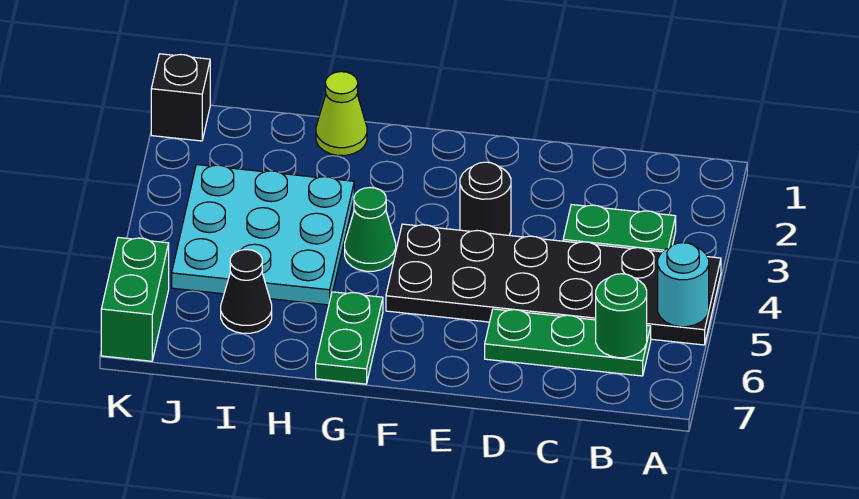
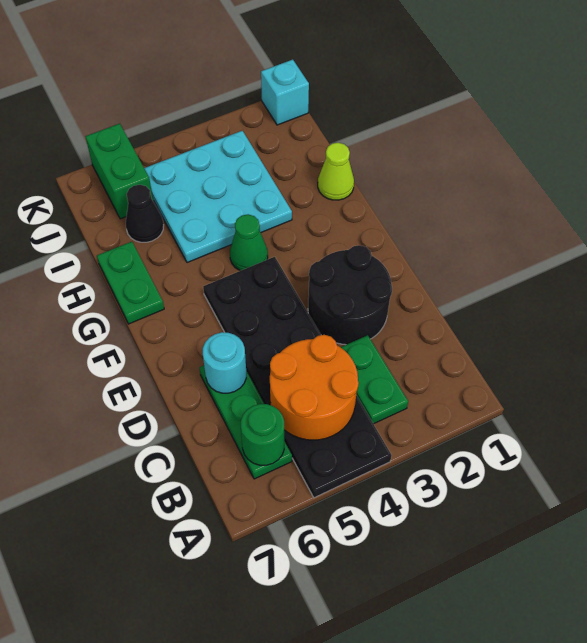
cyan 1x1 round brick [658,243,709,327] -> cyan 1x1 round brick moved to [203,332,246,393]
none -> orange 2x2 round brick [270,335,359,440]
black 1x1 round brick [460,162,511,235] -> black 2x2 round brick [308,245,392,345]
green 1x2 plate [316,292,383,384] -> green 1x2 plate turned to [97,242,164,324]
black 1x1 brick [151,54,210,141] -> cyan 1x1 brick [261,60,309,125]
green 1x2 brick [101,237,169,361] -> green 1x2 brick turned to [85,124,153,219]

